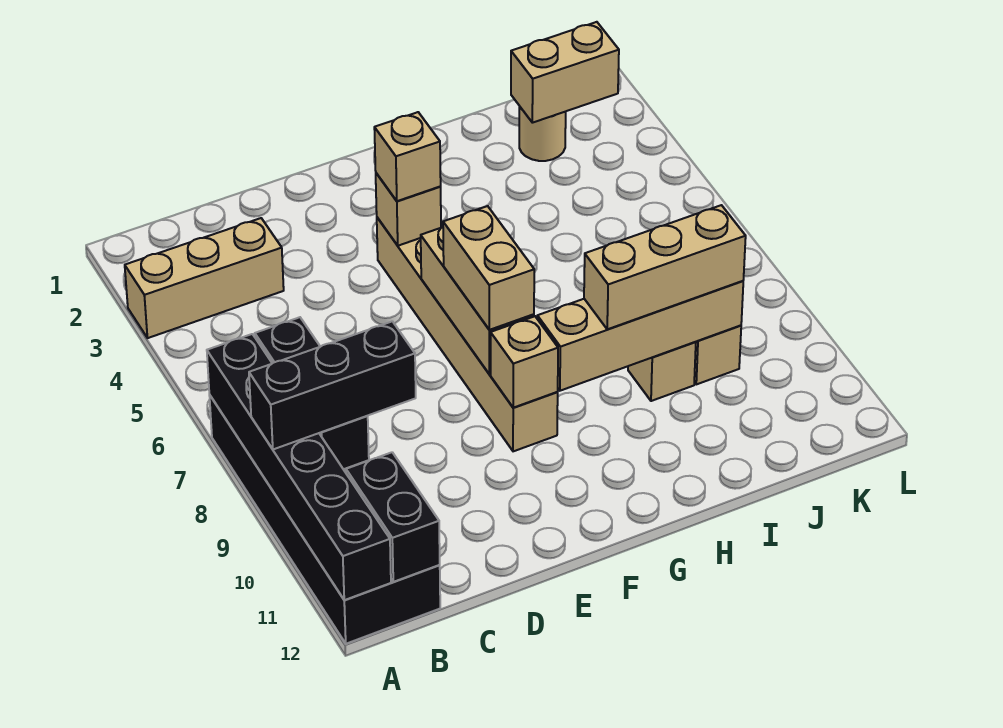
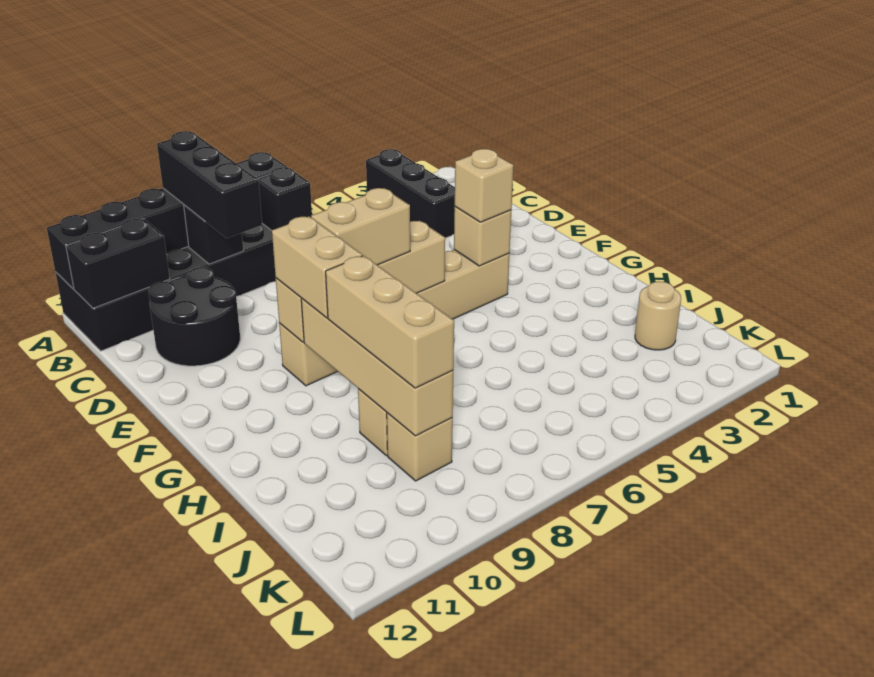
tan 1x3 brick [125,218,284,338] -> black 1x3 brick [366,149,455,238]
none -> black 2x2 round brick [148,267,240,366]
tan 1x2 brick [511,22,619,123] -> tan 1x2 brick moved to [272,216,362,318]

